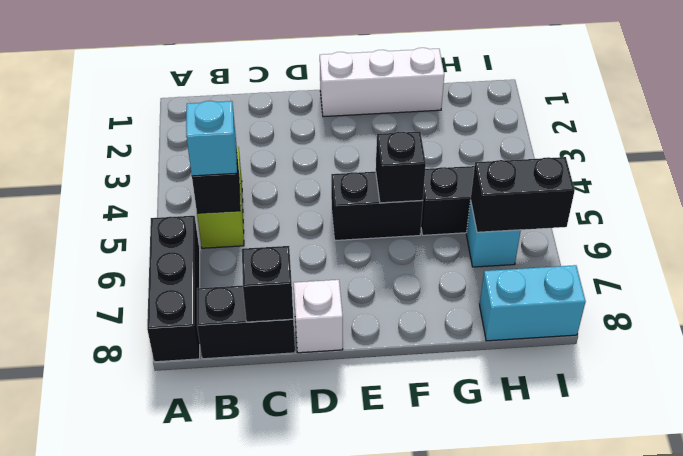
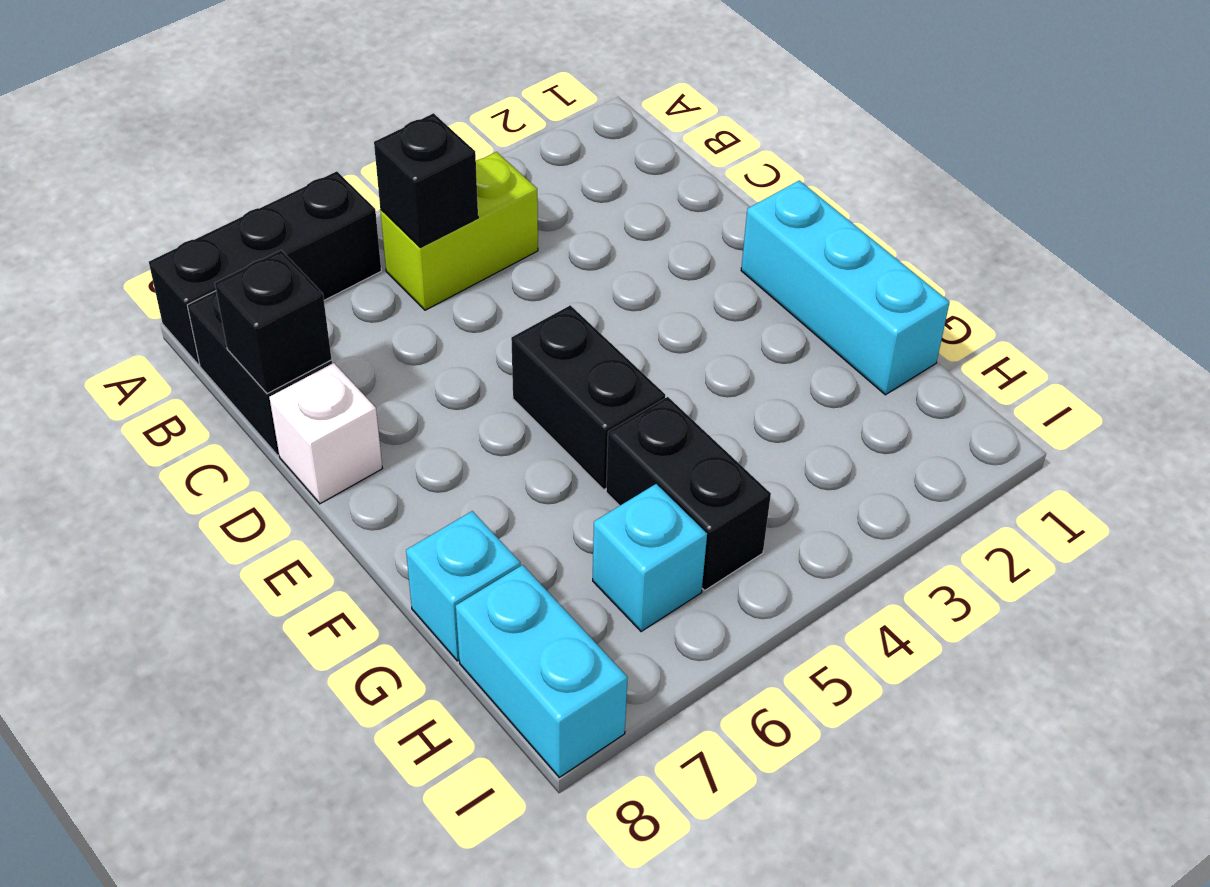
cyan 1x1 brick [186,101,237,176] -> cyan 1x1 brick moved to [406,511,520,661]
white 1x3 brick [320,48,444,117] -> cyan 1x3 brick [741,180,950,395]
black 1x1 brick [376,131,426,203] -> none
black 1x2 brick [471,157,575,232] -> none

